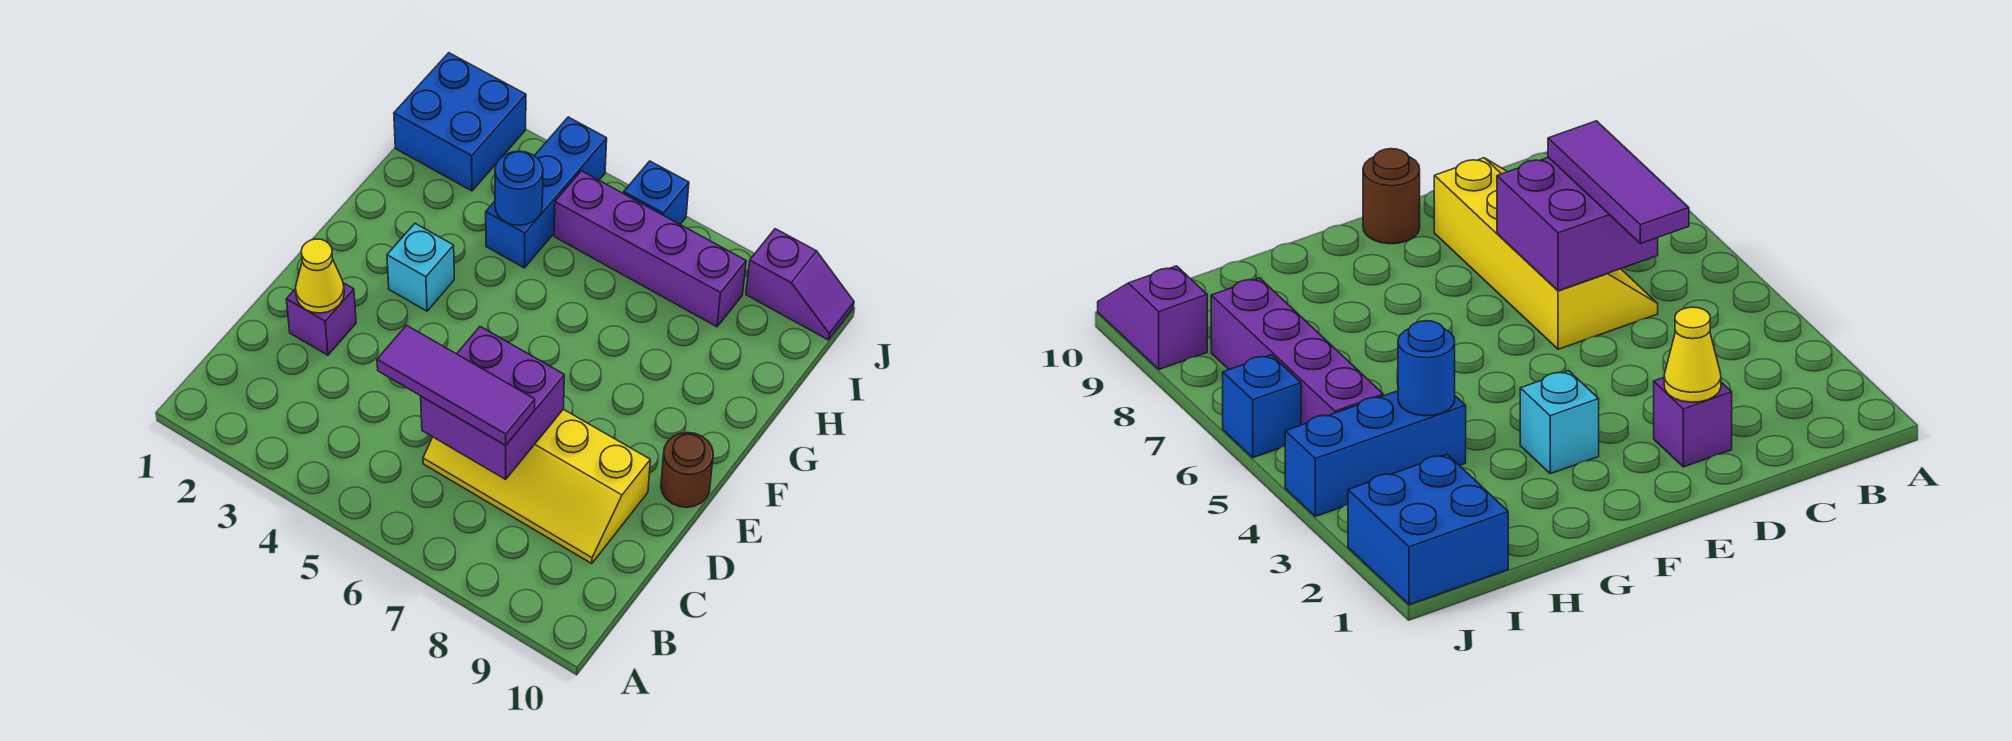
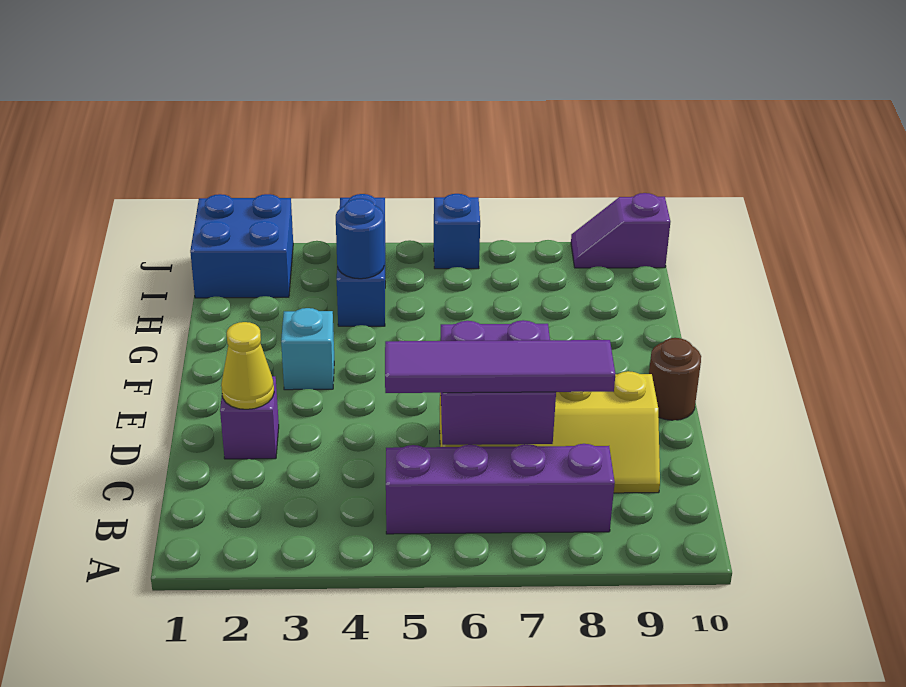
purple 1x3 tile [377,325,535,445] -> purple 1x4 tile [385,340,615,393]
purple 1x4 brick [554,171,746,327] -> purple 1x4 brick moved to [386,444,615,534]
purple 1x2 slope [746,229,854,340] -> purple 1x2 slope turned to [571,193,670,268]

